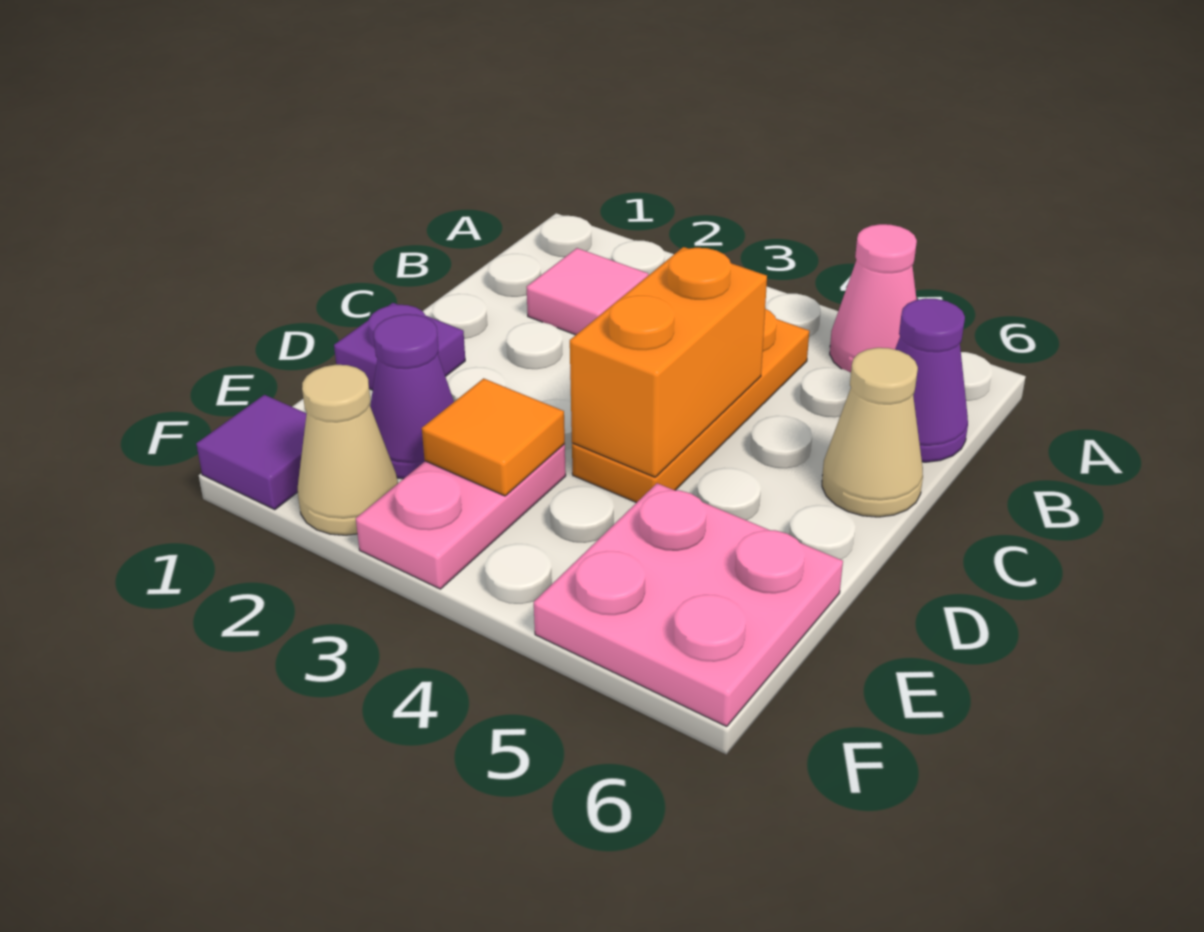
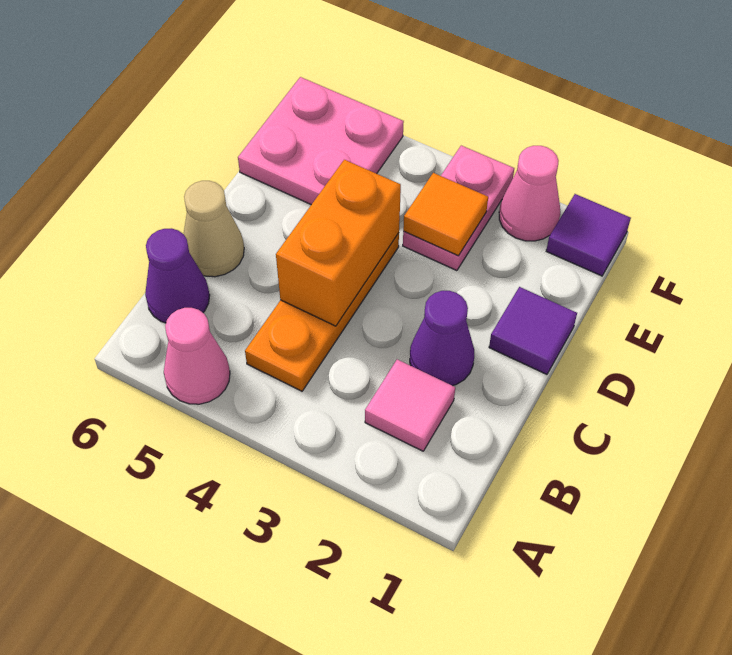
purple 1x1 plate [334,303,465,390] -> purple 1x1 tile [489,287,577,374]
purple 1x1 cone [370,314,454,479] -> purple 1x1 cone moved to [410,291,474,386]
tan 1x1 cone [298,365,398,535] -> pink 1x1 cone [499,146,560,241]

